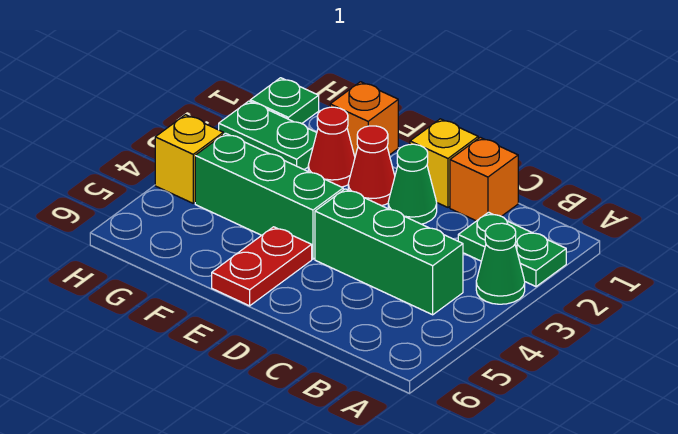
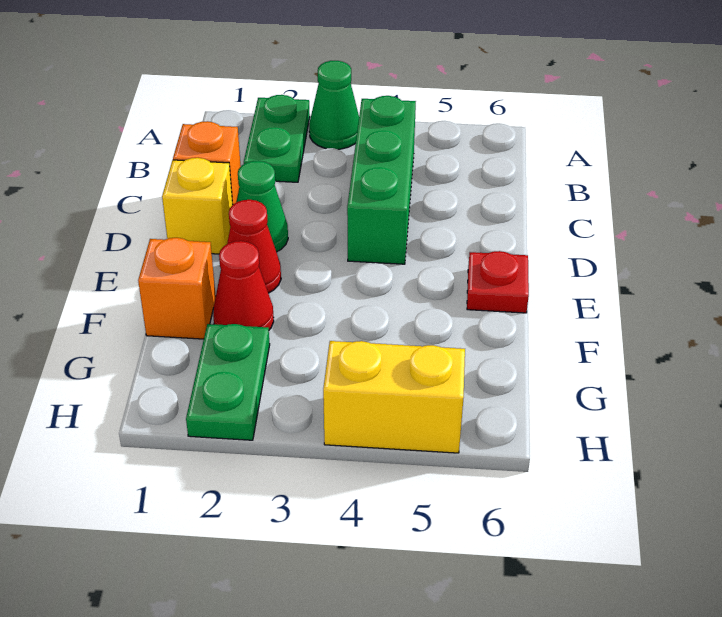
green 1x3 brick [195,133,343,259] -> none
red 1x2 plate [212,227,312,306] -> red 1x1 plate [467,251,529,313]
green 1x1 plate [250,78,319,124] -> none
yellow 1x1 brick [155,115,223,203] -> yellow 1x2 brick [323,341,465,453]

